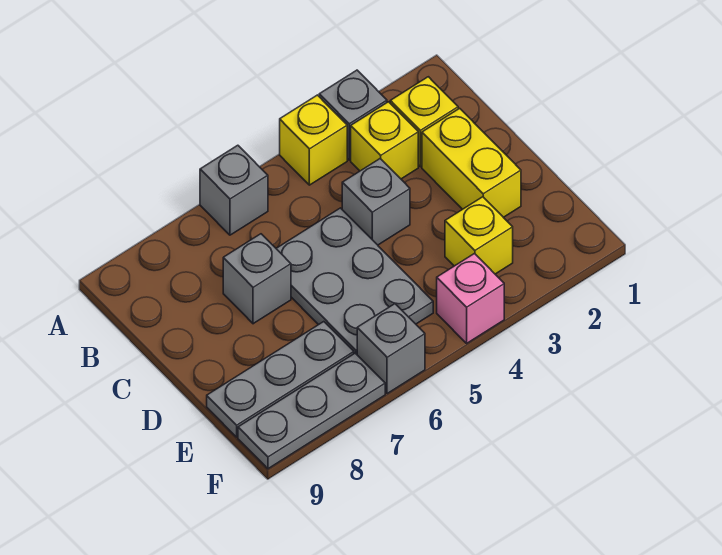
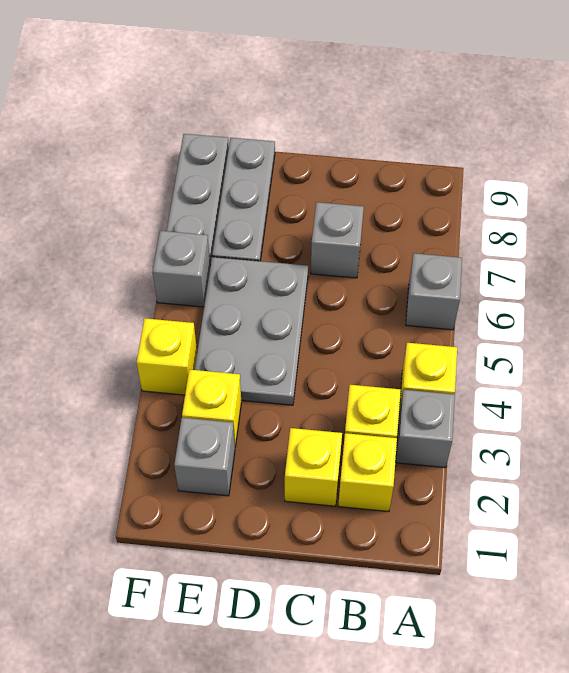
yellow 1x2 brick [422,108,521,217] -> yellow 1x1 brick [285,428,342,506]
grey 1x1 brick [342,159,410,245] -> grey 1x1 brick moved to [174,418,235,496]
grey 2x3 plate [276,208,433,354] -> grey 2x3 plate turned to [195,257,308,405]
pink 1x1 brick [437,254,504,343] -> yellow 1x1 brick [137,318,197,395]

